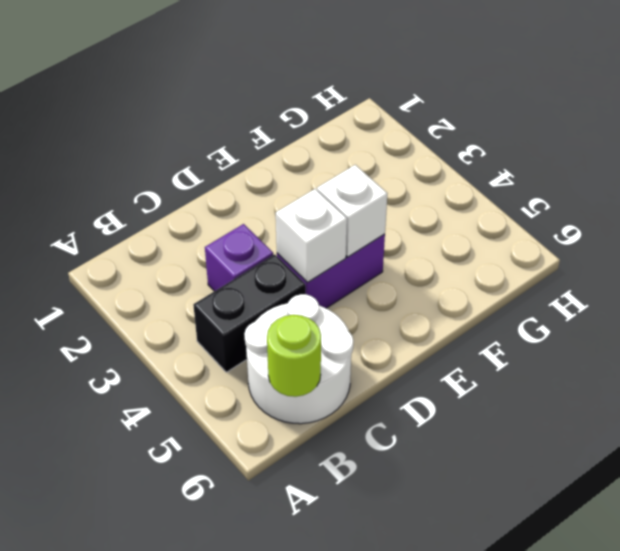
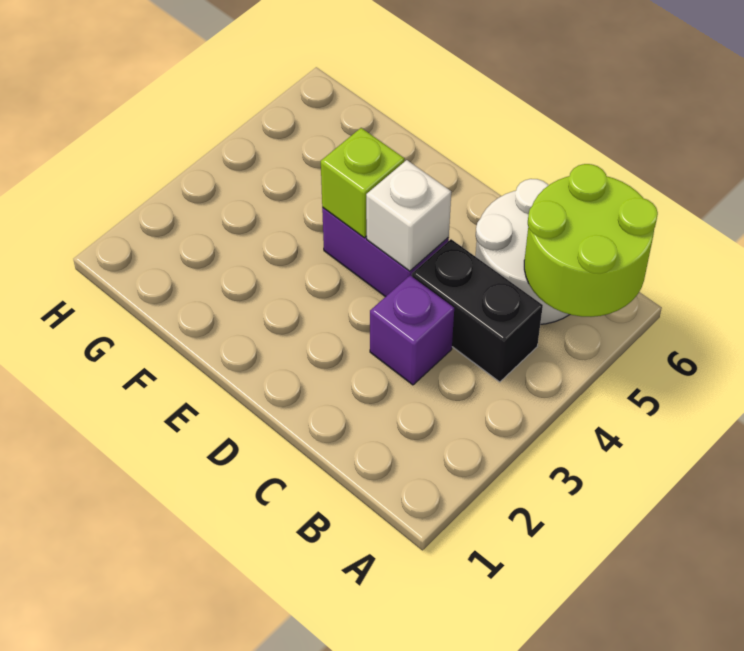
lime 1x1 round brick [267,315,321,397] -> lime 2x2 round brick [524,164,658,317]
white 1x1 brick [317,165,387,257] -> lime 1x1 brick [321,128,404,238]

